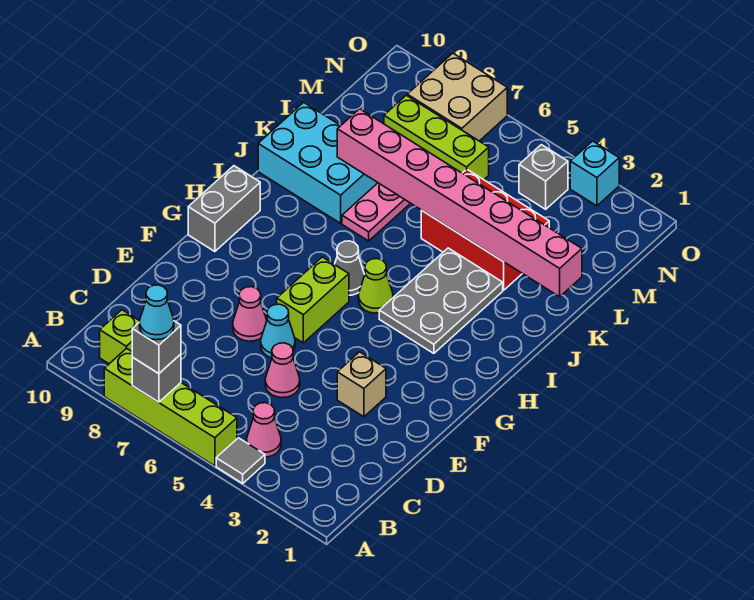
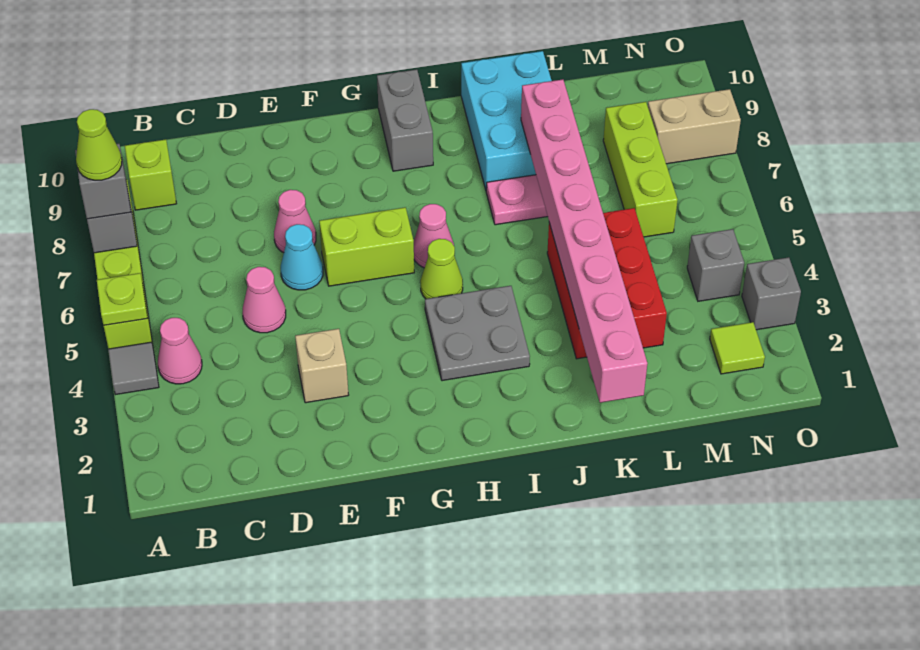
none -> lime 1x1 plate [97,273,148,325]
cyan 1x1 cone [139,285,174,340] -> lime 1x1 cone [76,109,122,180]
grey 1x2 brick [188,166,260,252] -> grey 1x2 brick turned to [377,69,433,171]
grey 2x3 plate [379,248,503,353] -> grey 2x2 plate [425,286,530,381]
grey 1x1 cone [335,241,365,295] -> pink 1x1 cone [414,204,454,268]
none -> lime 1x1 tile [710,322,765,374]
tan 2x2 brick [407,53,507,141] -> tan 1x2 brick [648,89,741,164]
cyan 1x1 brick [570,141,619,206] -> grey 1x1 brick [742,257,801,330]

